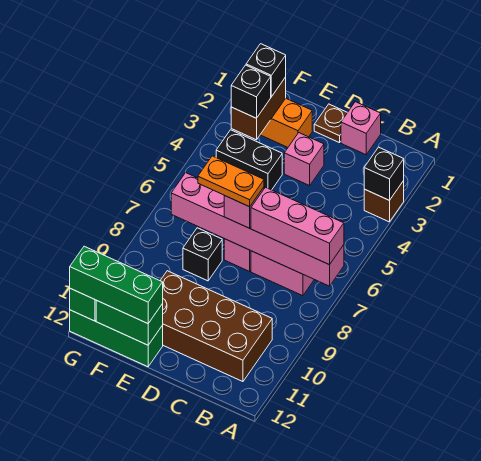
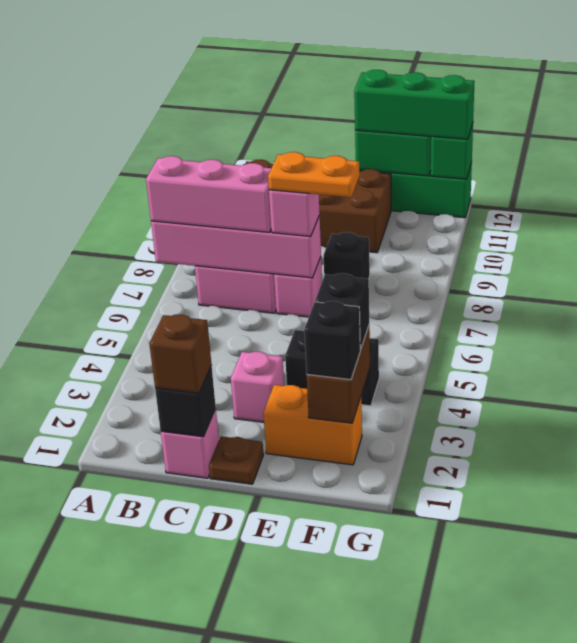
brown 1x1 brick [364,181,404,222] -> brown 1x1 brick moved to [149,314,212,393]
black 1x1 brick [364,147,404,200] -> black 1x1 brick moved to [155,366,216,437]
pink 1x6 brick [171,173,344,286] -> pink 1x4 brick [151,216,321,278]

